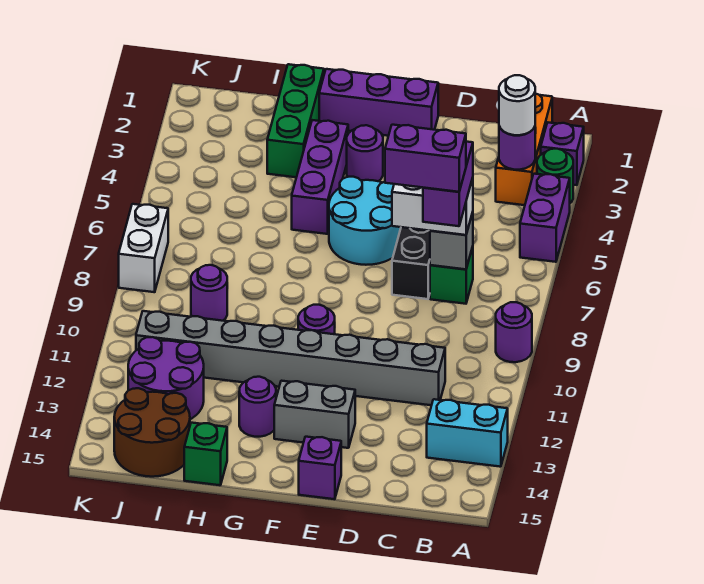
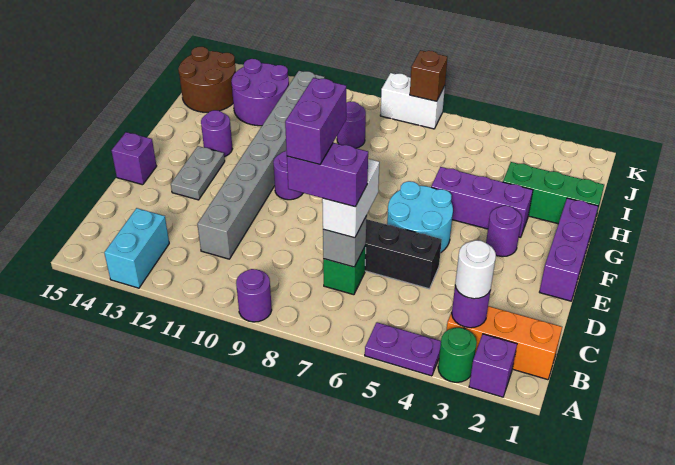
purple 1x2 brick [520,174,570,262] -> purple 1x2 plate [365,322,441,376]
grey 1x2 brick [274,381,355,448] -> grey 1x2 plate [171,146,225,200]
green 1x1 brick [184,423,227,485] -> none
none -> brown 1x1 brick [410,50,448,101]

